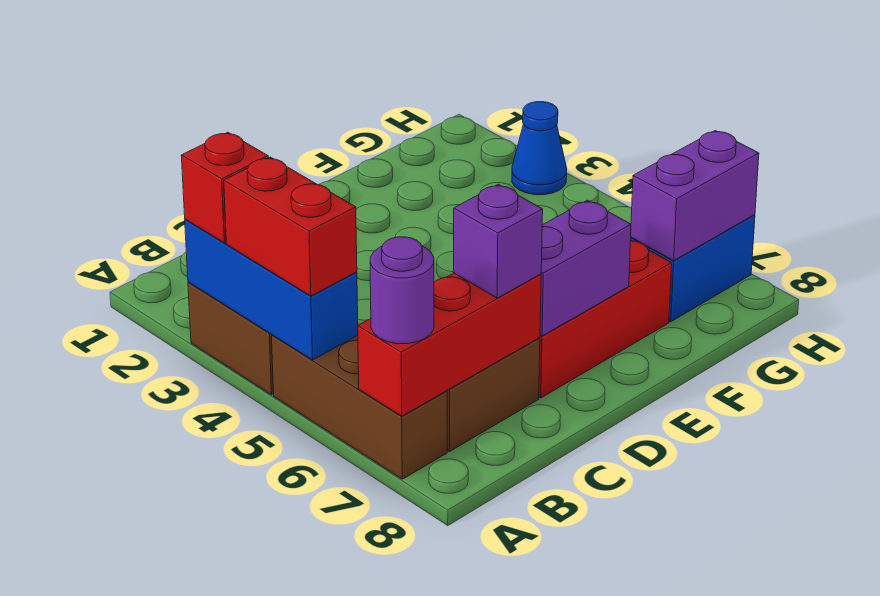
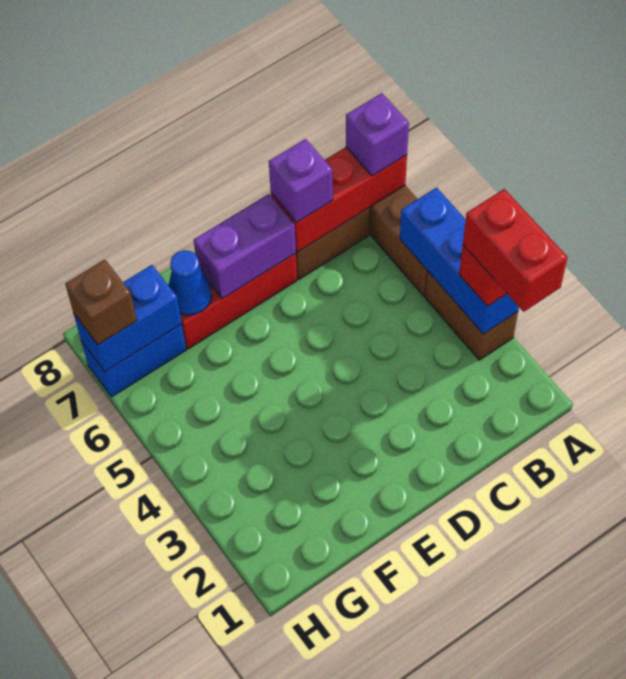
red 1x2 brick [224,157,357,296] -> red 1x2 brick moved to [463,189,567,312]
purple 1x1 round brick [370,237,434,344] -> purple 1x1 brick [346,93,409,176]
purple 1x2 brick [631,131,759,260] -> blue 1x2 brick [74,265,182,372]
blue 1x1 cone [512,102,567,195] -> blue 1x1 cone moved to [169,250,212,315]
none -> brown 1x1 brick [65,260,137,345]

